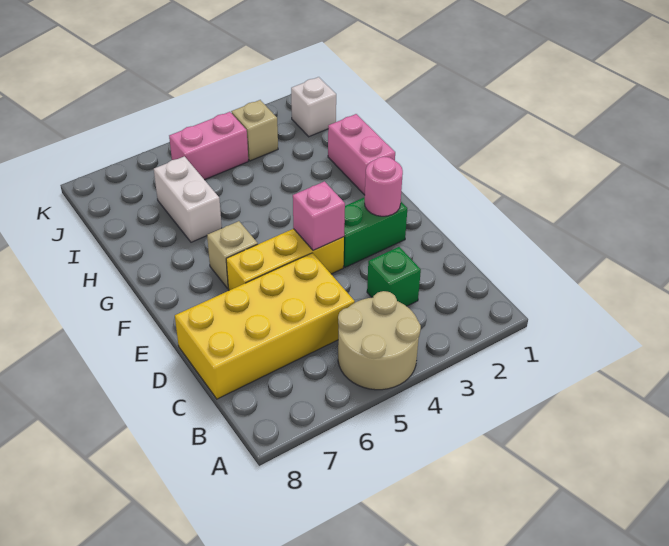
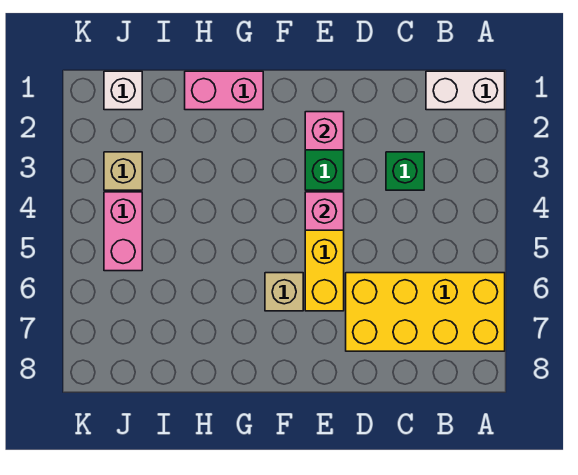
tan 2x2 round brick [338,291,421,390] -> none
yellow 2x4 brick [175,253,355,399] -> yellow 2x4 brick turned to [346,273,505,351]
pink 1x1 round brick [365,157,403,216] -> pink 1x1 brick [305,112,344,150]
white 1x2 brick [154,156,222,242] -> white 1x2 brick moved to [426,71,505,110]

